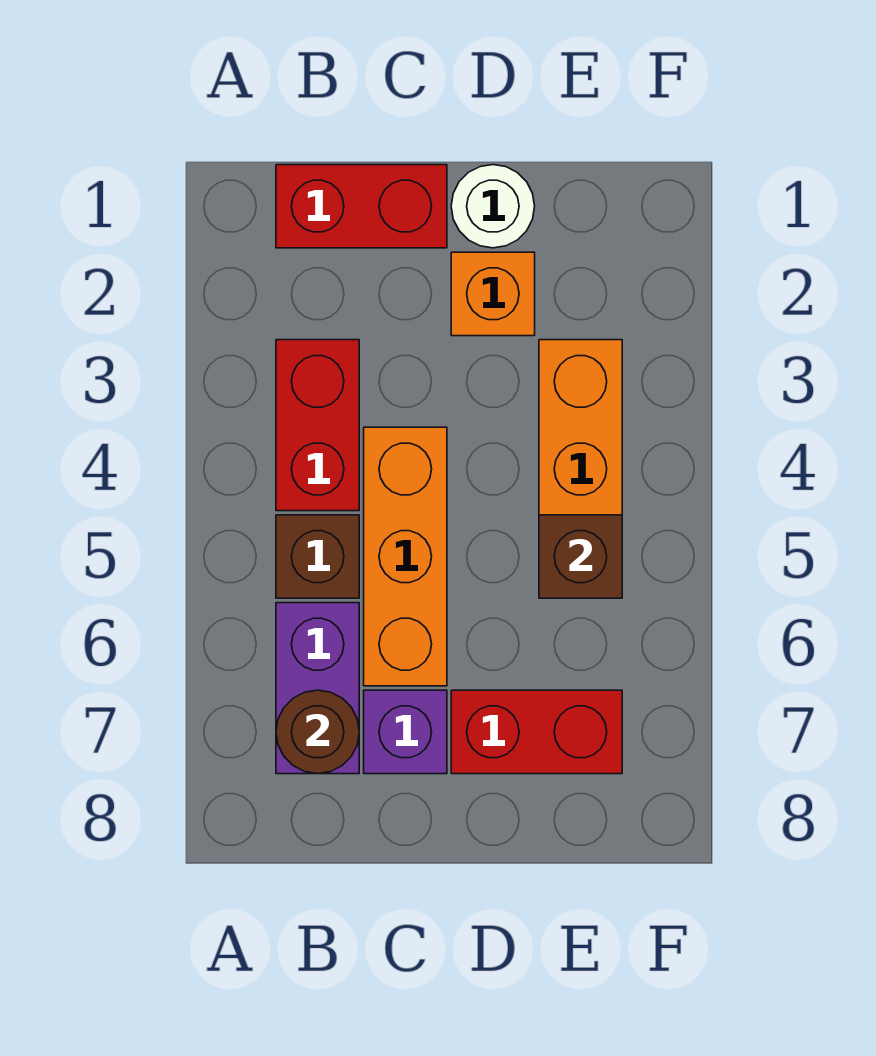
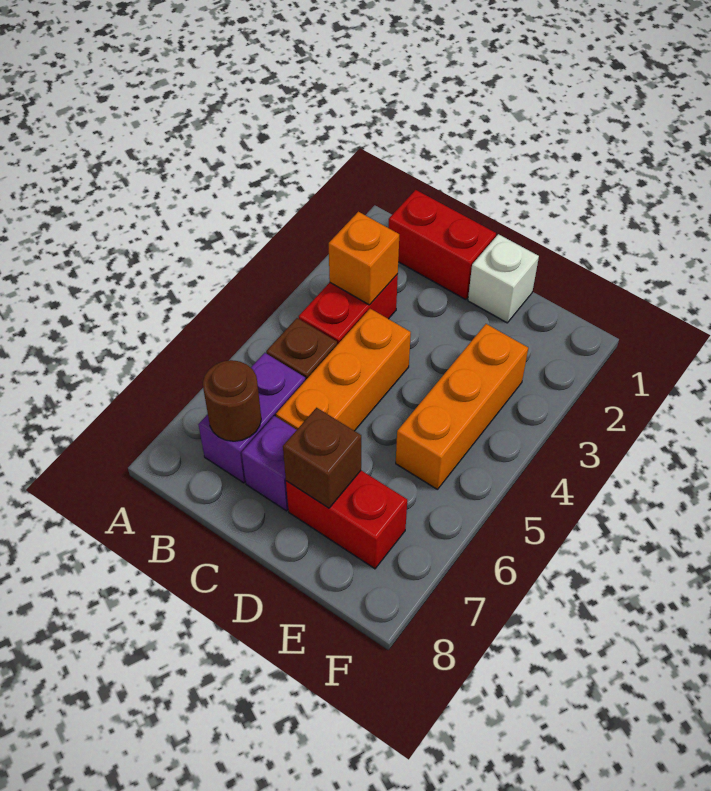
white 1x1 round brick [451,165,535,248] -> white 1x1 brick [468,234,539,323]
orange 1x1 brick [451,252,535,336] -> orange 1x1 brick moved to [329,212,399,305]
brown 1x1 brick [539,515,622,598] -> brown 1x1 brick moved to [283,408,361,508]

